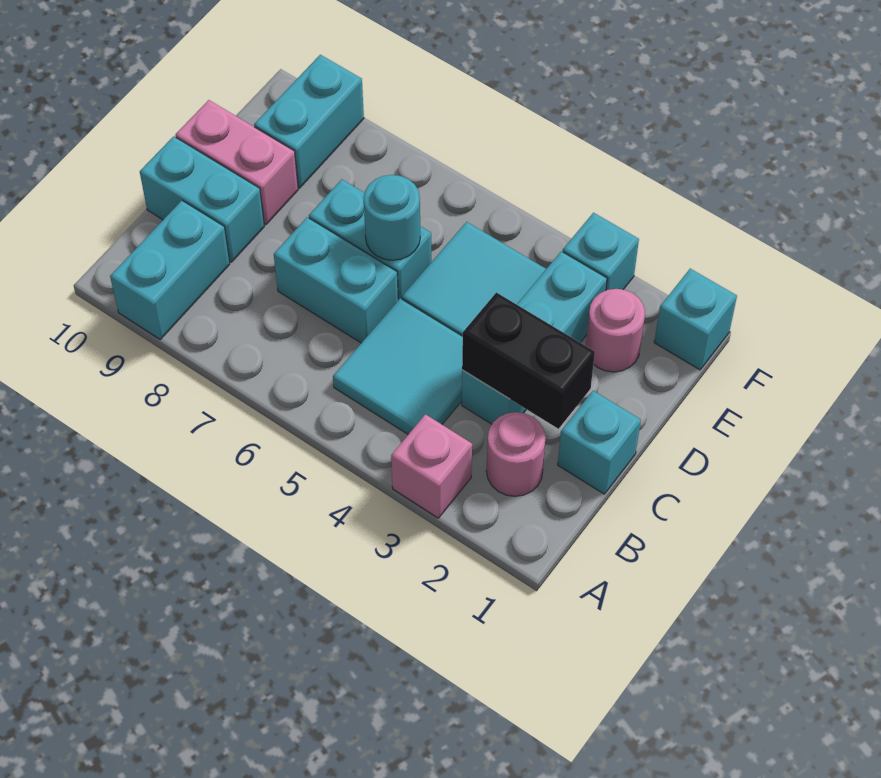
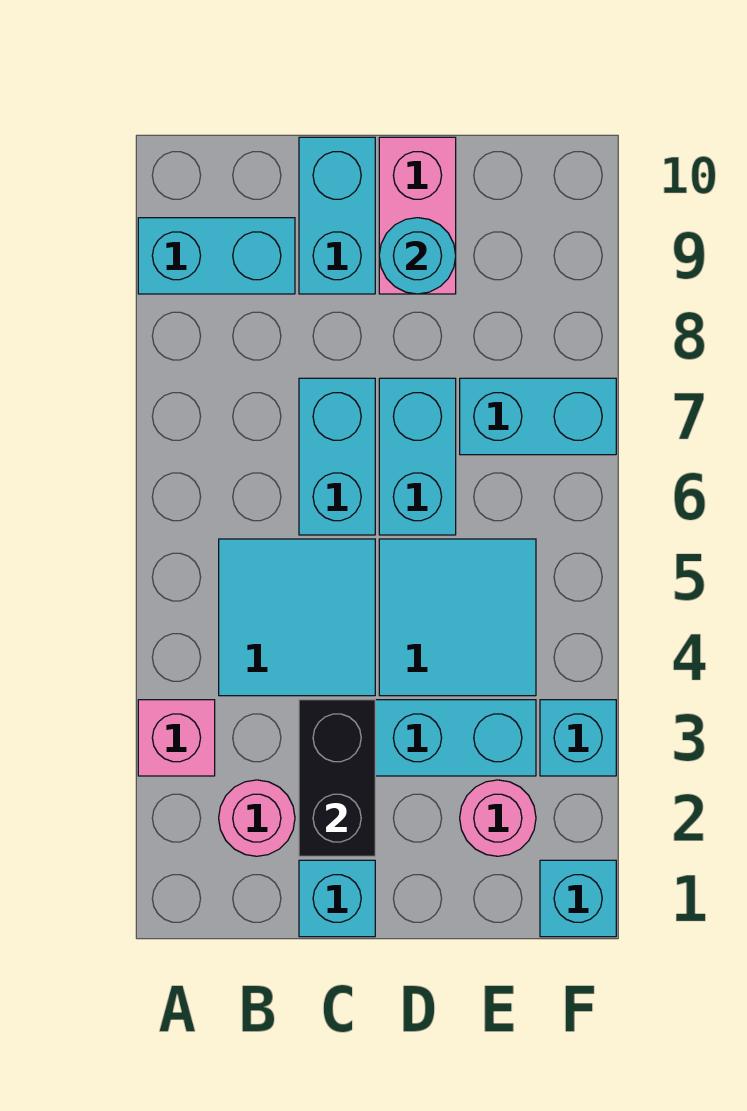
cyan 1x1 round brick [364,175,420,260] -> cyan 1x1 round brick moved to [379,218,456,294]
cyan 1x2 brick [254,55,364,188] -> cyan 1x2 brick moved to [460,378,616,455]

